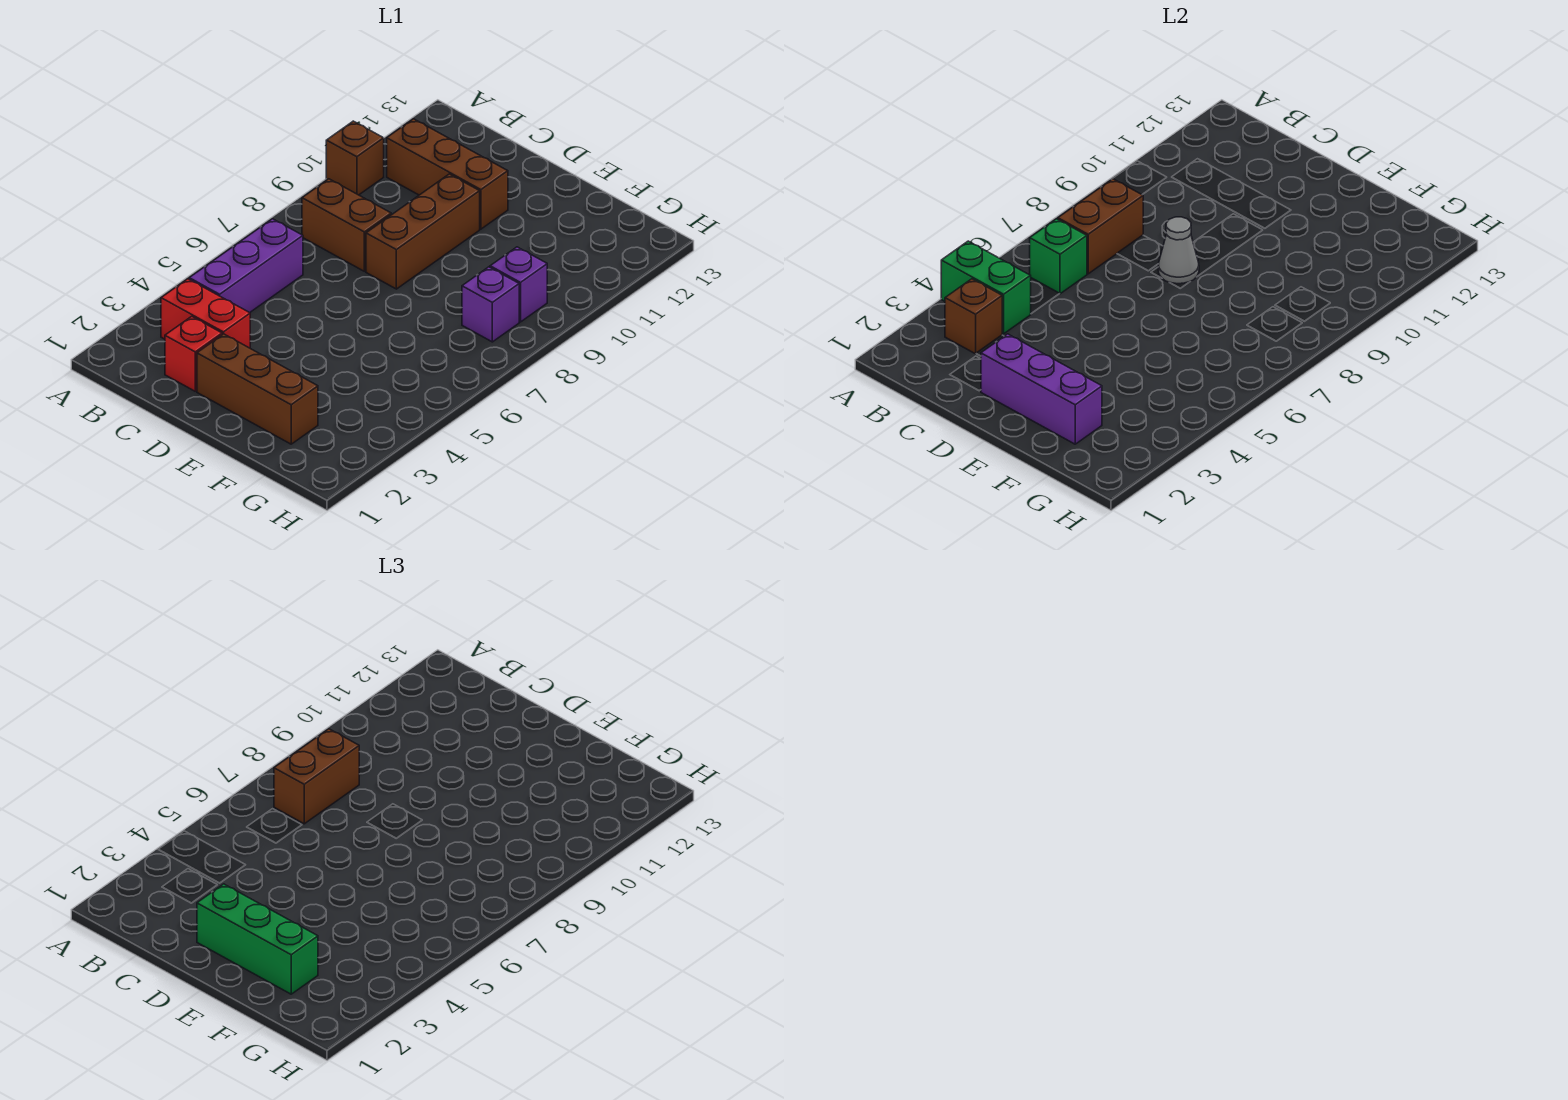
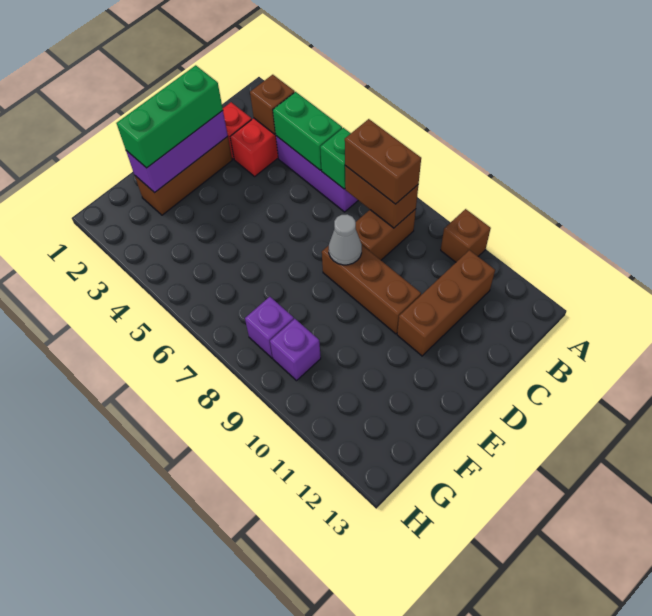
green 1x2 brick [941,241,1031,334] -> green 1x2 brick turned to [273,92,342,170]

